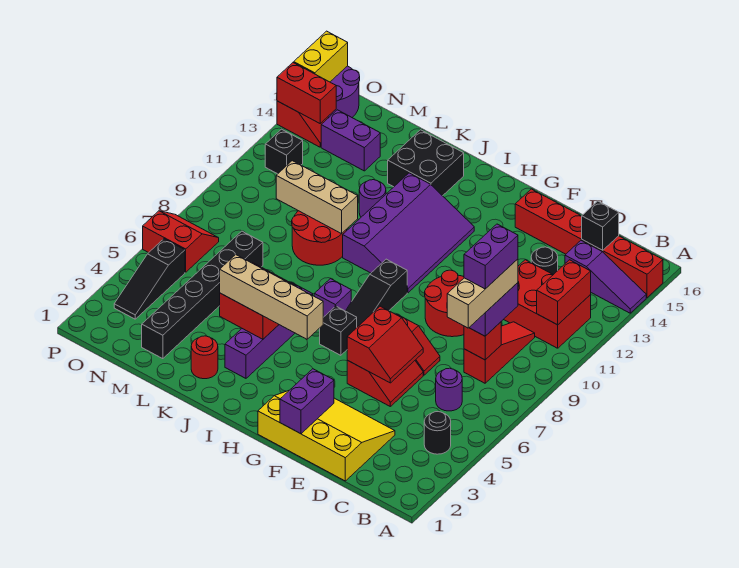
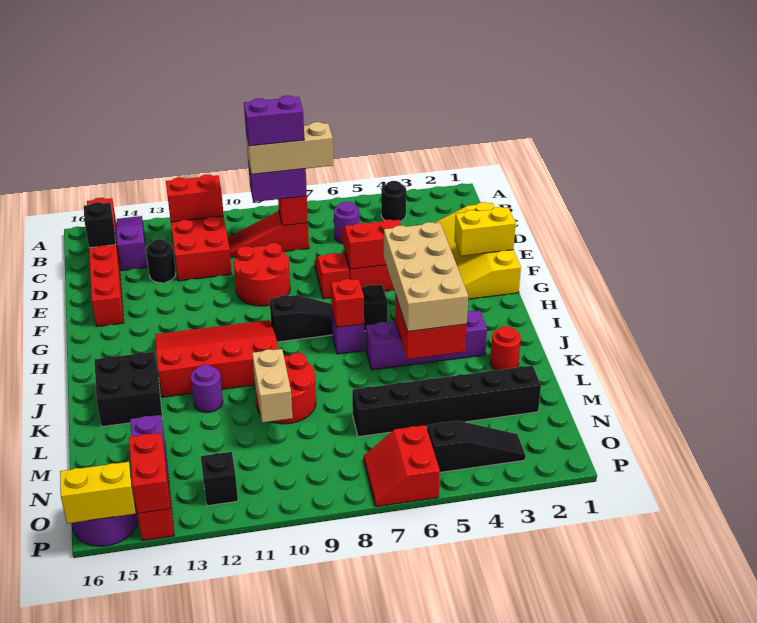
purple 1x2 brick [280,369,334,434] -> yellow 1x2 brick [454,207,516,256]
tan 1x4 brick [220,255,323,339] -> tan 2x4 brick [384,222,468,331]
purple 3x4 slope [343,173,474,293] -> red 3x4 slope [155,320,278,397]
none -> red 1x1 brick [331,279,364,327]
tan 1x3 brick [276,161,358,234] -> tan 1x2 brick [252,349,293,423]

